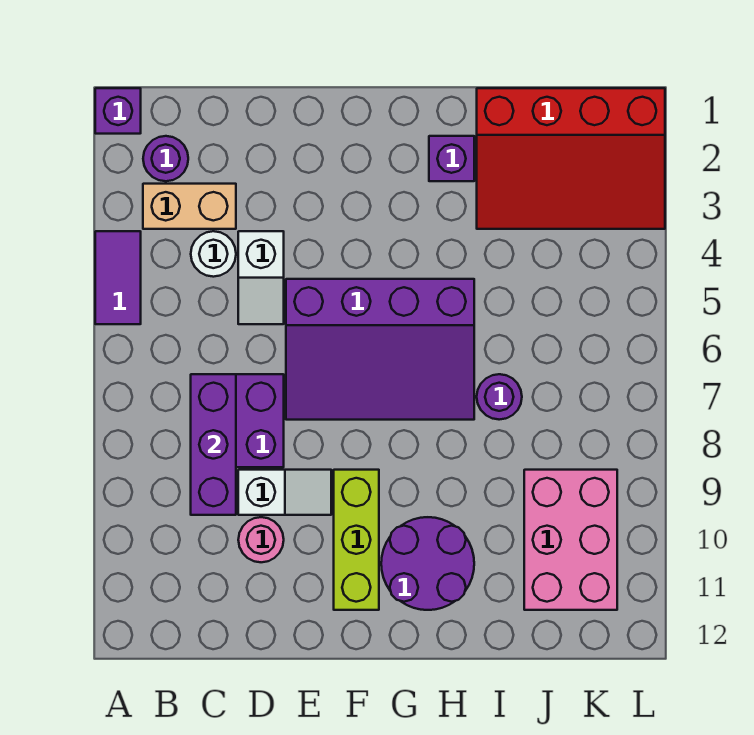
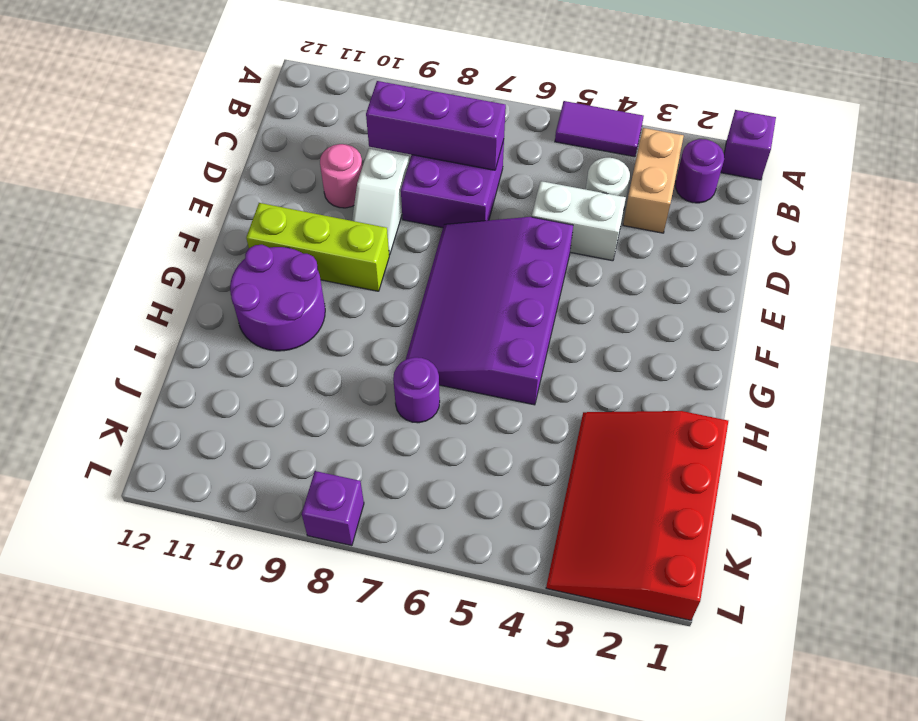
white 1x2 slope [238,231,284,324] -> white 1x2 brick [532,181,626,261]
purple 1x1 brick [429,136,474,181] -> purple 1x1 brick moved to [302,471,364,546]
pink 2x3 brick [524,470,617,610] -> none

